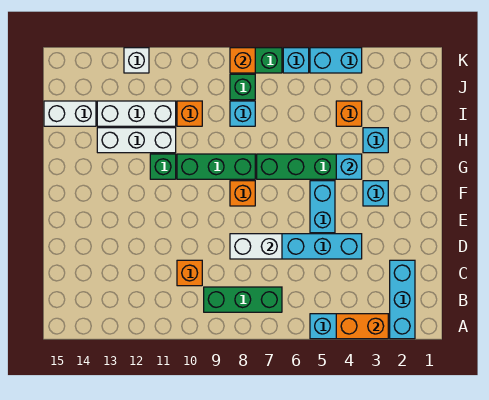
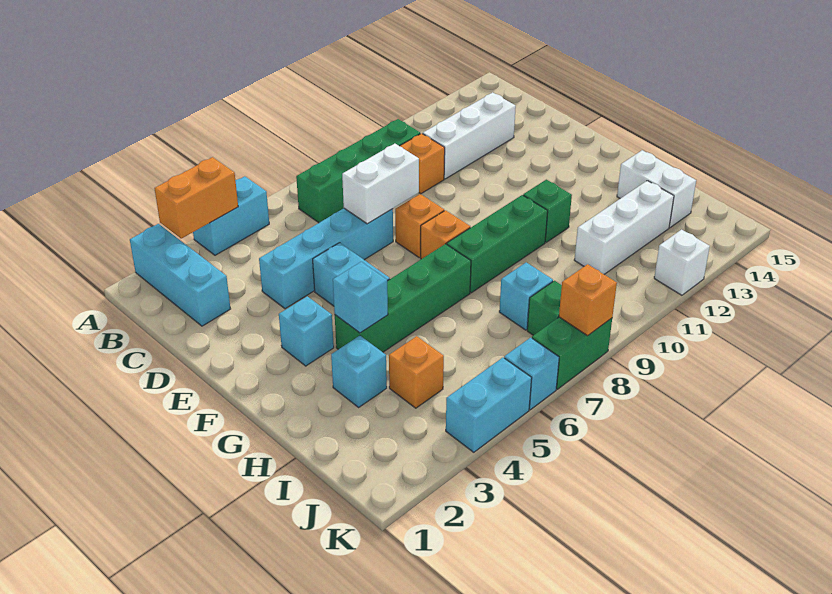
green 1x3 brick [204,287,282,312] -> green 1x4 brick [296,119,420,223]
white 1x3 brick [97,128,176,153] -> white 1x3 brick moved to [423,92,516,179]
orange 1x1 brick [177,101,202,126] -> orange 1x1 brick moved to [395,194,444,258]
white 1x2 brick [44,101,96,126] -> white 1x2 brick turned to [617,150,696,228]

